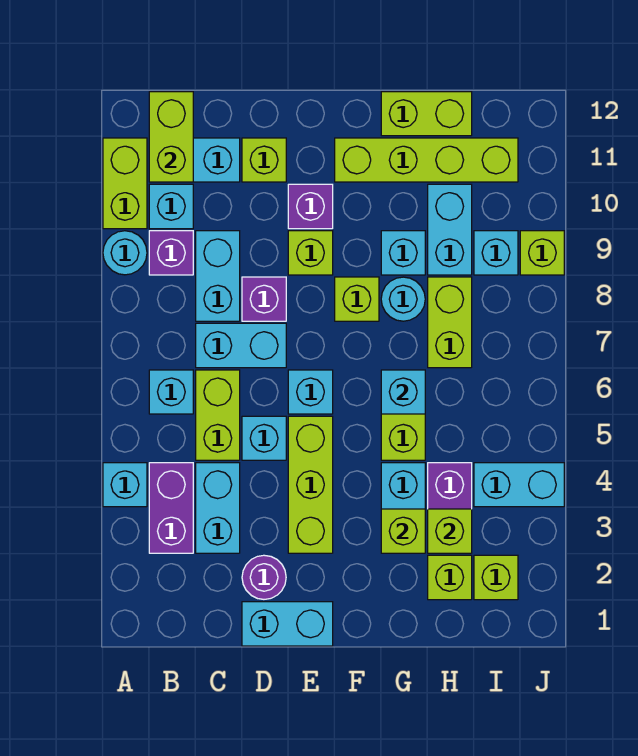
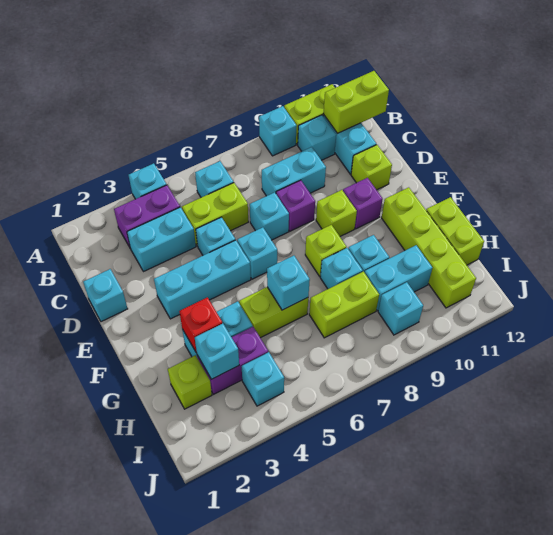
cyan 1x1 round brick [103,231,147,275] -> cyan 1x1 brick [259,106,297,156]
purple 1x1 brick [149,231,193,275] -> none
cyan 1x2 brick [196,323,286,368] -> cyan 1x1 brick [250,192,289,240]
cyan 1x2 brick [242,602,333,646] -> cyan 1x1 brick [83,269,128,322]
purple 1x1 round brick [242,555,286,599] -> none
lime 1x3 brick [288,416,333,553] -> cyan 1x3 brick [154,240,251,319]
lime 1x1 brick [381,509,425,553] -> red 1x1 brick [179,297,222,353]
cyan 1x1 round brick [381,277,425,321] -> cyan 1x1 brick [320,248,363,289]
lime 1x1 brick [428,509,472,553] -> cyan 1x1 brick [195,323,239,379]
lime 1x1 brick [474,555,518,600] -> none
cyan 1x2 brick [474,463,564,507] -> cyan 1x1 brick [242,352,284,406]
lime 1x1 brick [520,231,564,275] -> none

